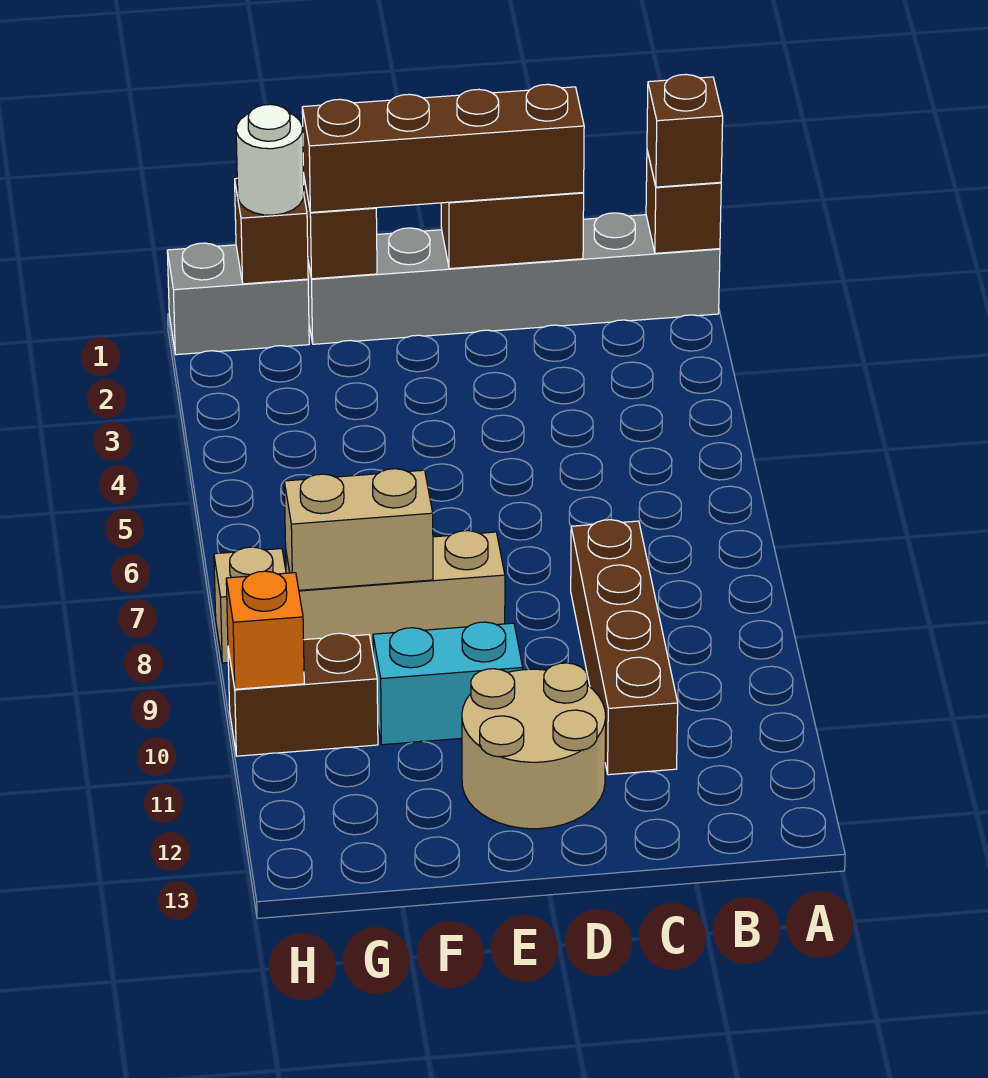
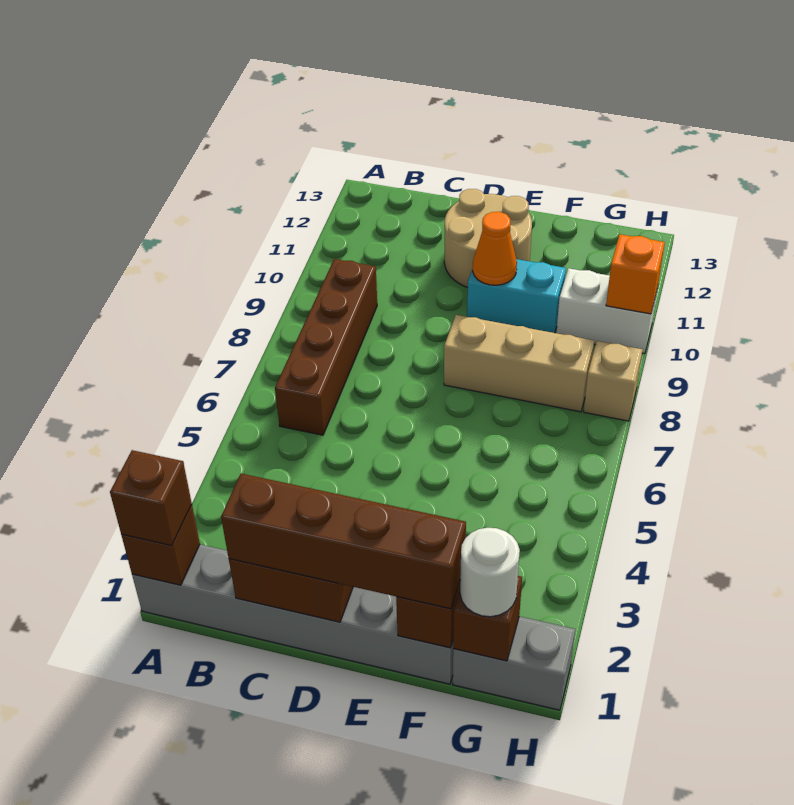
brown 1x4 brick [571,520,678,775] -> brown 1x4 brick moved to [275,259,377,435]
none -> orange 1x1 cone [473,212,517,285]
tan 1x2 brick [284,469,433,590] -> none
brown 1x2 brick [228,633,378,756] -> white 1x2 brick [556,268,658,354]

